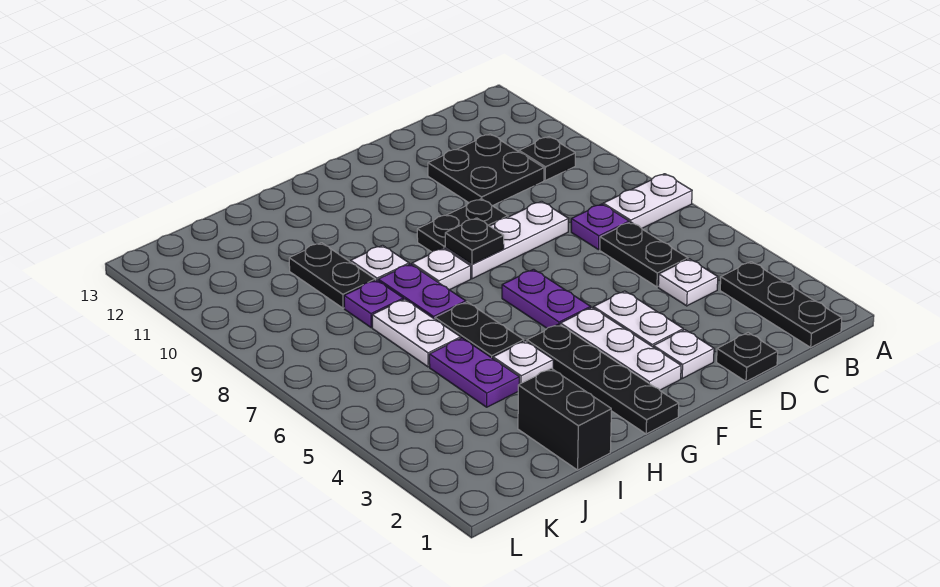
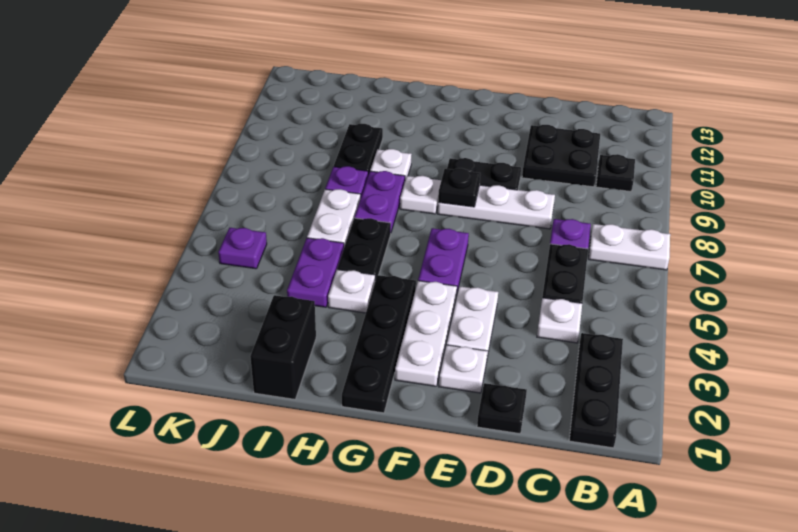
none -> purple 1x1 plate [218,228,267,269]

